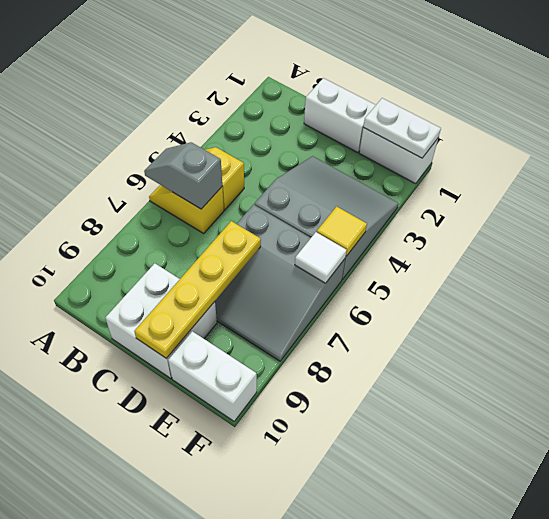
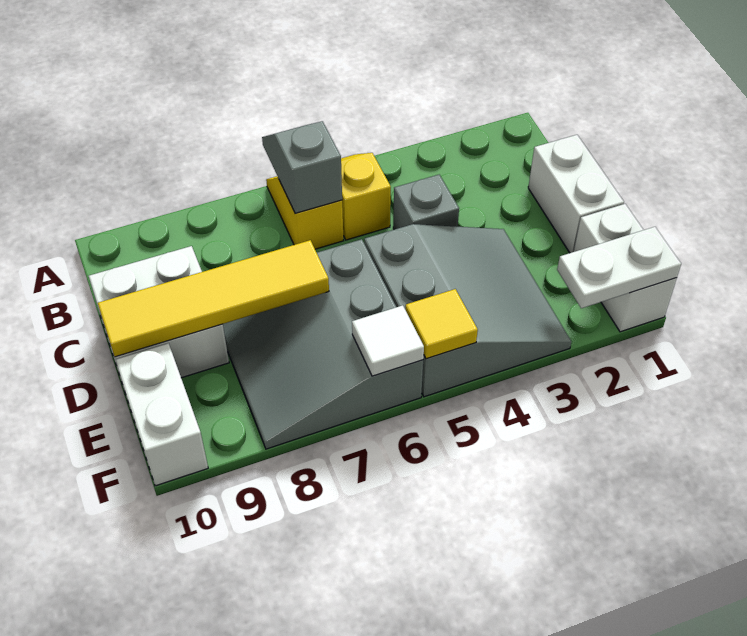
none -> grey 1x1 brick [393,175,459,230]
yellow 1x4 plate [134,221,261,359] -> yellow 1x4 tile [98,240,329,357]
white 1x2 plate [363,98,441,158] -> white 1x2 plate turned to [557,227,681,308]

